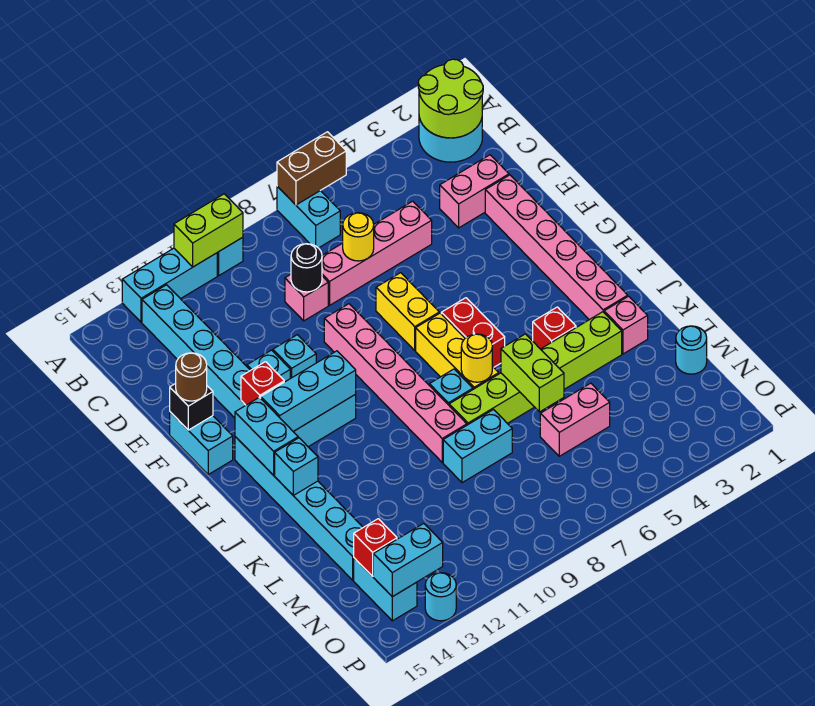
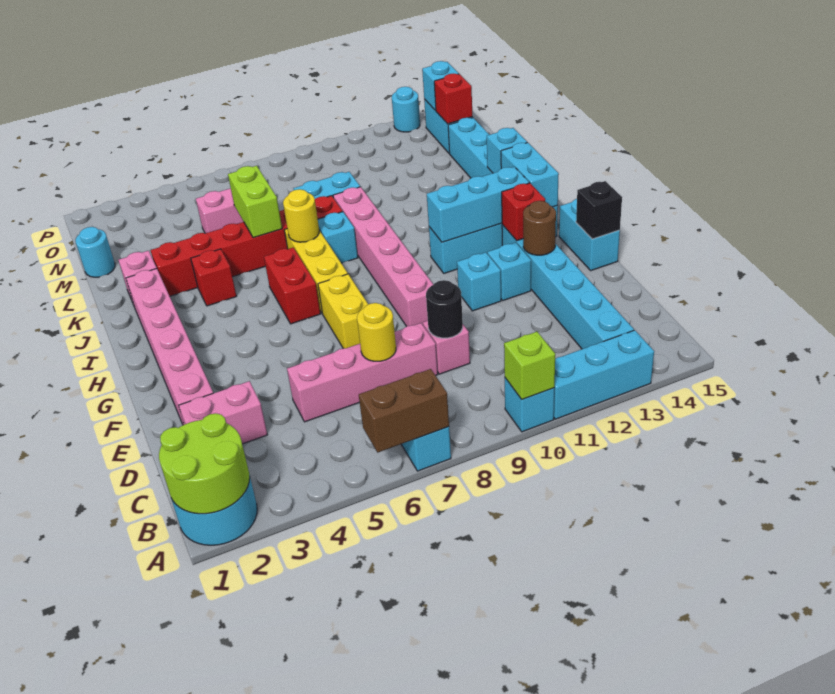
lime 1x2 brick [174,194,243,267] -> lime 1x1 brick [504,332,555,399]
brown 1x1 round brick [176,353,207,401] -> brown 1x1 round brick moved to [523,201,556,255]
lime 1x6 brick [449,312,622,425] -> red 1x6 brick [150,196,343,296]
cyan 1x2 brick [373,523,443,597] -> cyan 1x1 brick [422,61,459,111]

